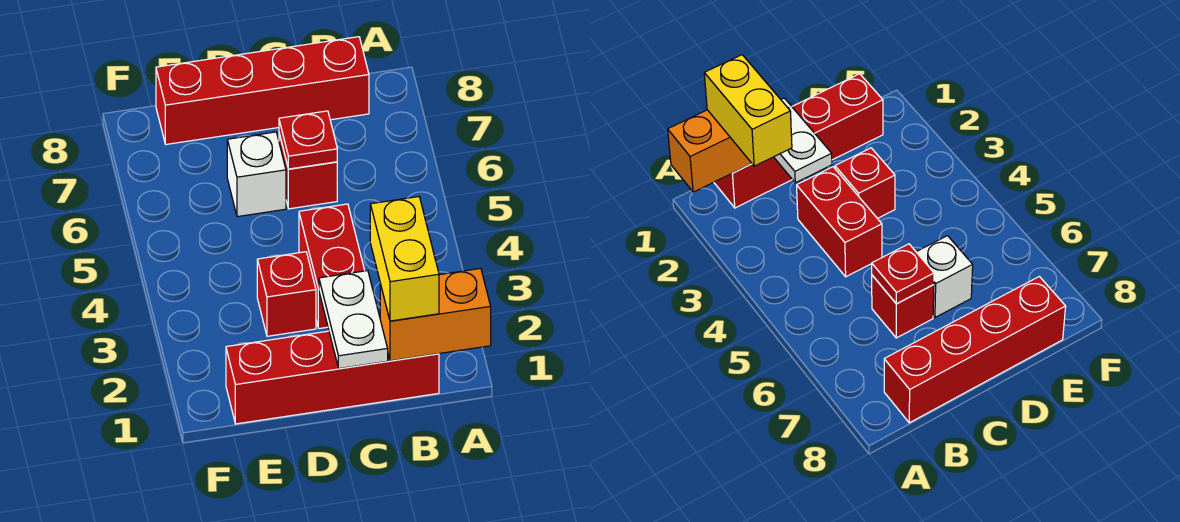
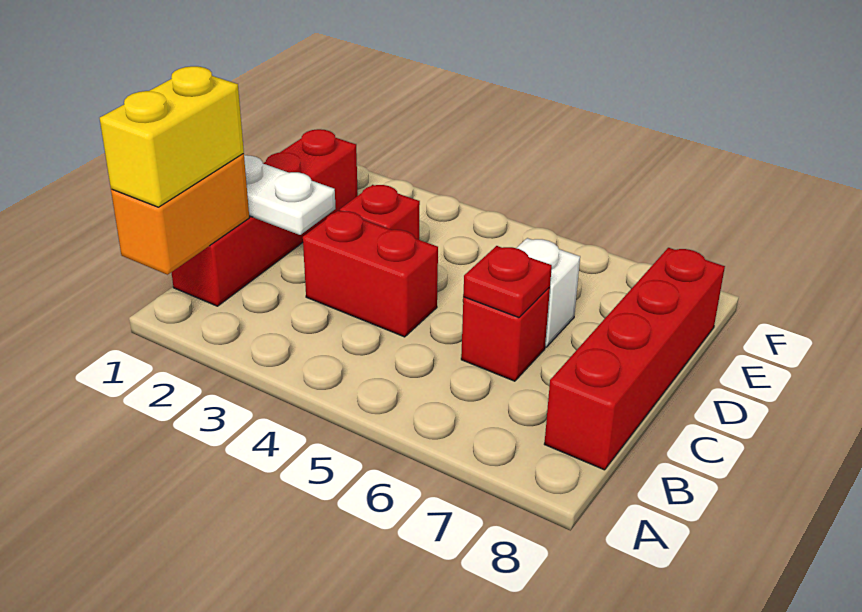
yellow 1x2 brick [370,197,439,321] -> yellow 1x2 brick turned to [100,66,244,207]

